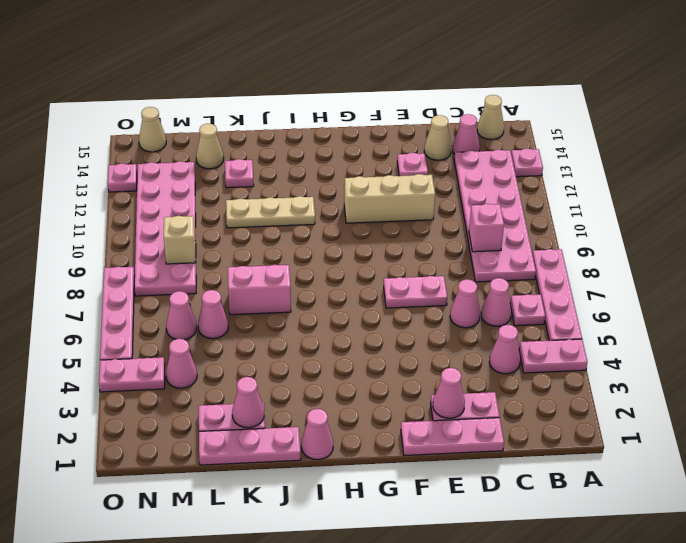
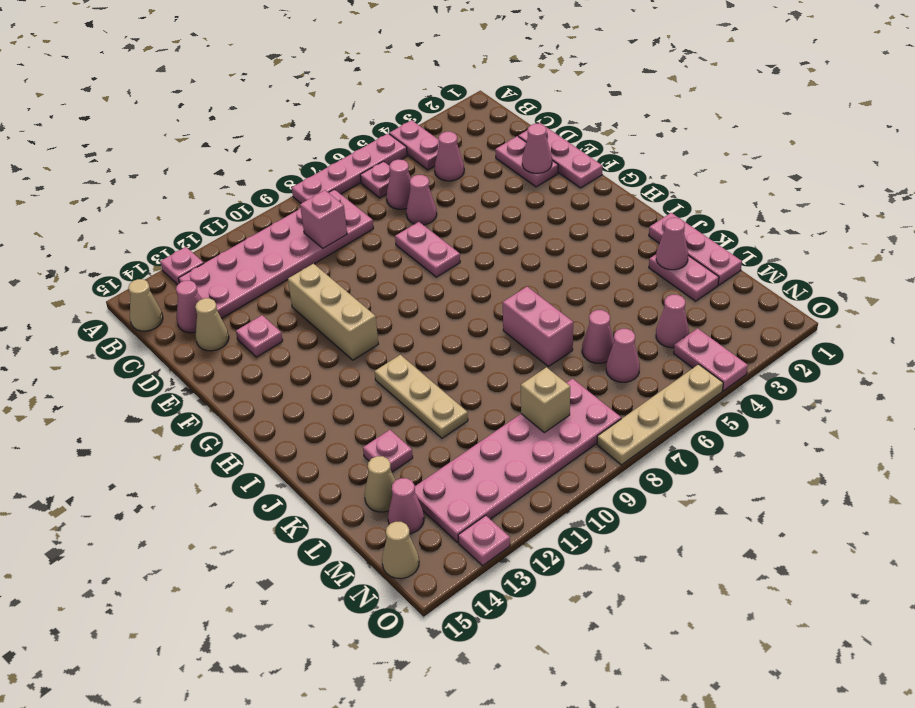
pink 1x1 cone [301,409,333,460] -> pink 1x1 cone moved to [388,478,424,534]
pink 1x4 plate [100,266,135,360] -> tan 1x4 plate [597,364,723,465]

